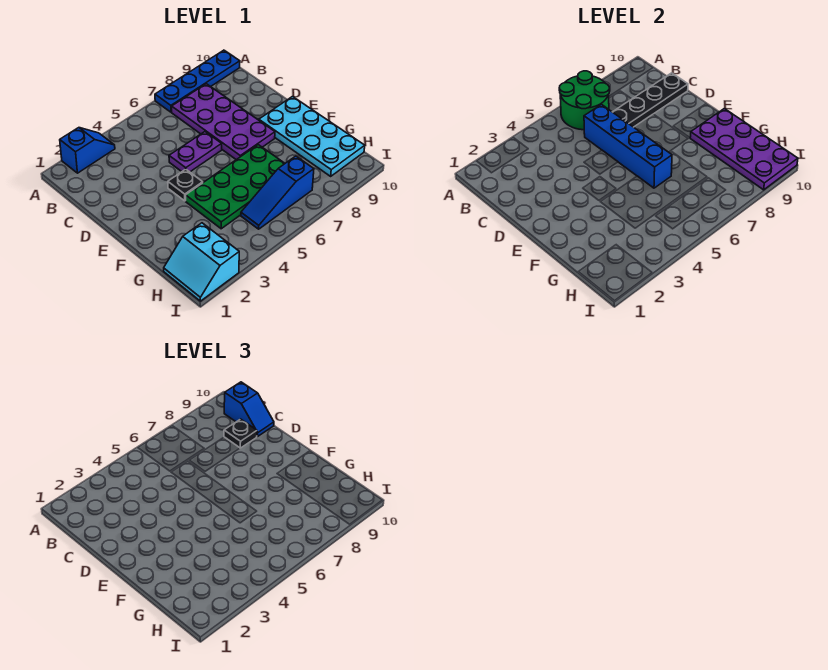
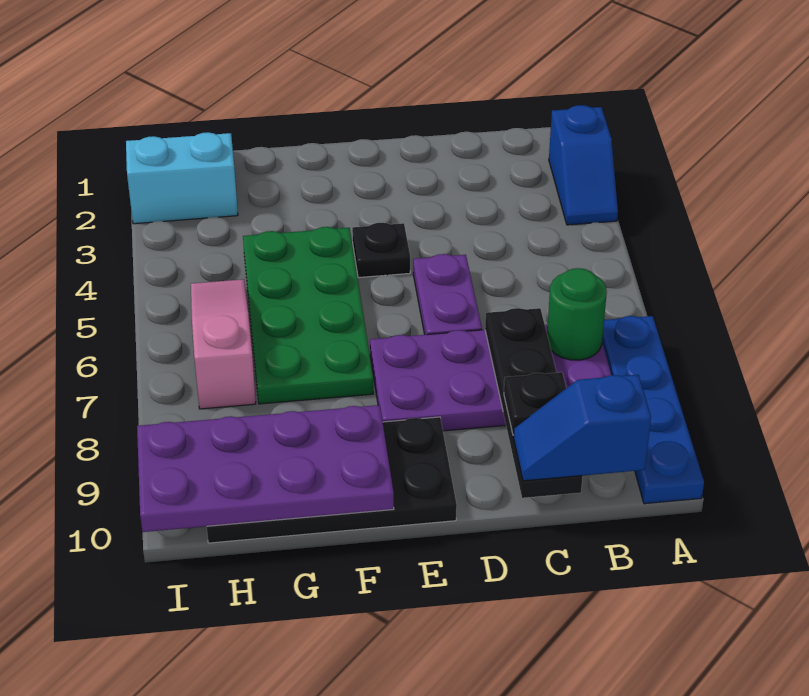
green 2x2 round brick [559,71,609,130] -> green 1x1 round brick [547,268,607,360]
blue 1x4 brick [584,105,672,188] -> none
cyan 2x4 plate [259,97,365,176] -> black 2x4 plate [207,417,457,543]
blue 1x3 slope [241,156,314,229] -> pink 1x3 slope [191,279,256,409]

